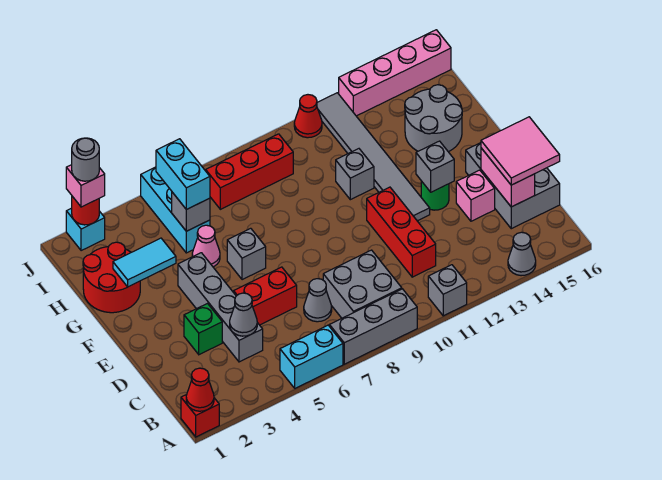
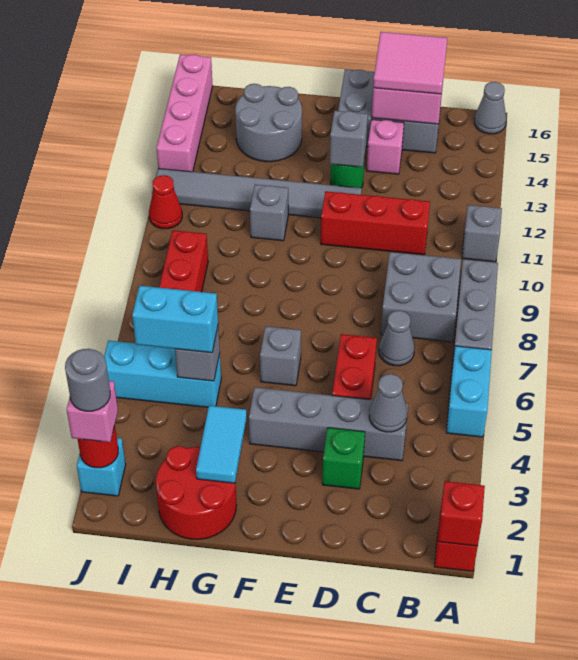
red 1x1 cone [186,368,214,411] -> red 1x1 brick [438,481,485,546]
grey 1x1 cone [508,232,536,276] -> grey 1x1 cone moved to [474,82,507,134]
pink 1x1 cone [192,225,220,267] -> none

